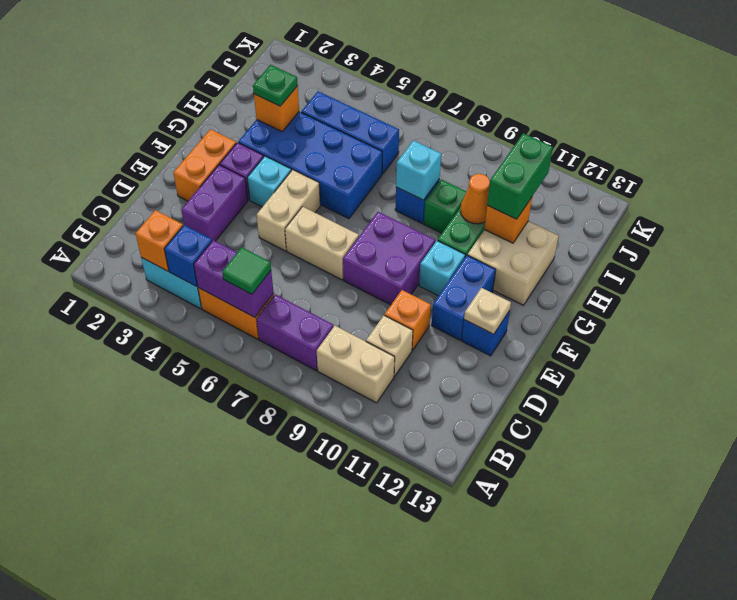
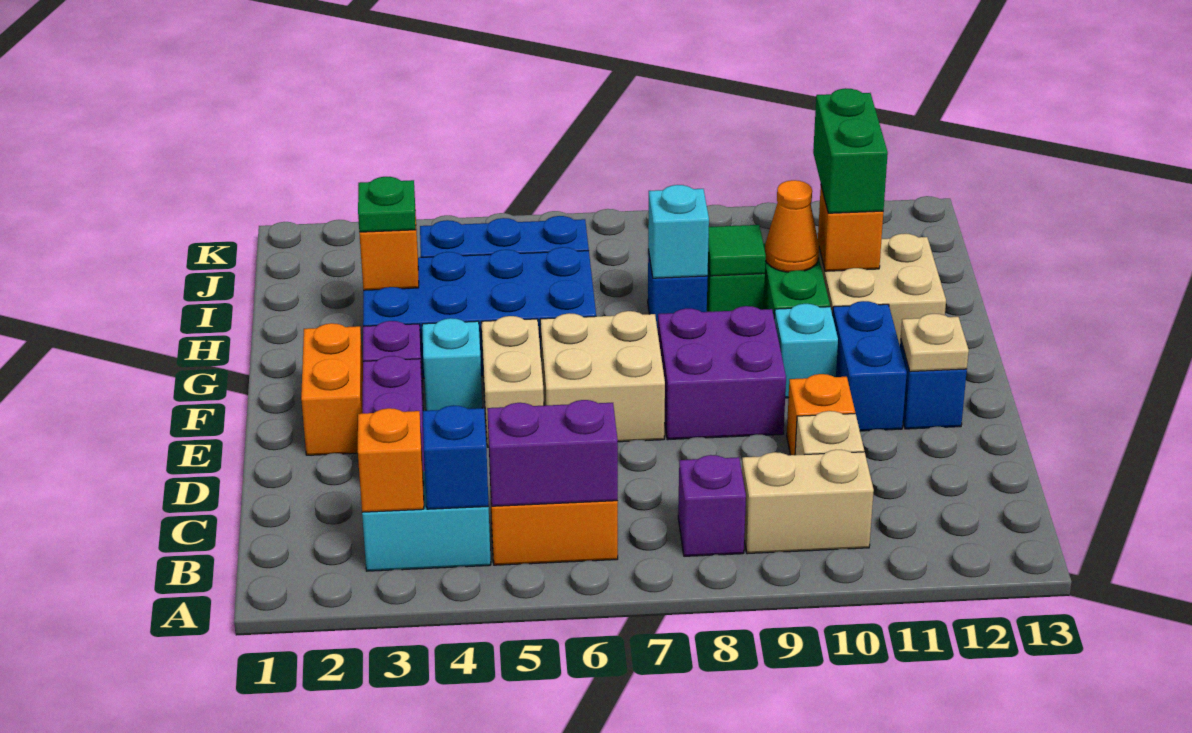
green 1x1 tile [222,247,271,294] -> green 1x1 tile moved to [708,225,766,276]
purple 1x2 brick [257,294,333,370] -> purple 1x1 brick [678,455,746,556]
tan 1x2 brick [285,207,359,280] -> tan 2x2 brick [540,311,665,442]

